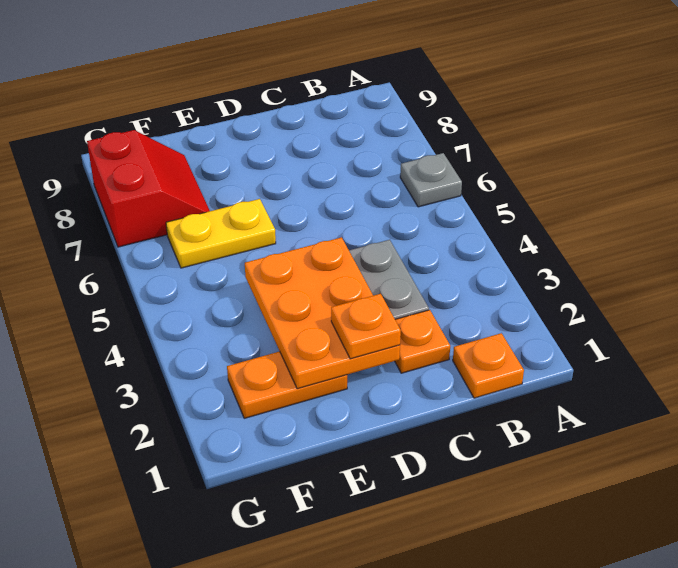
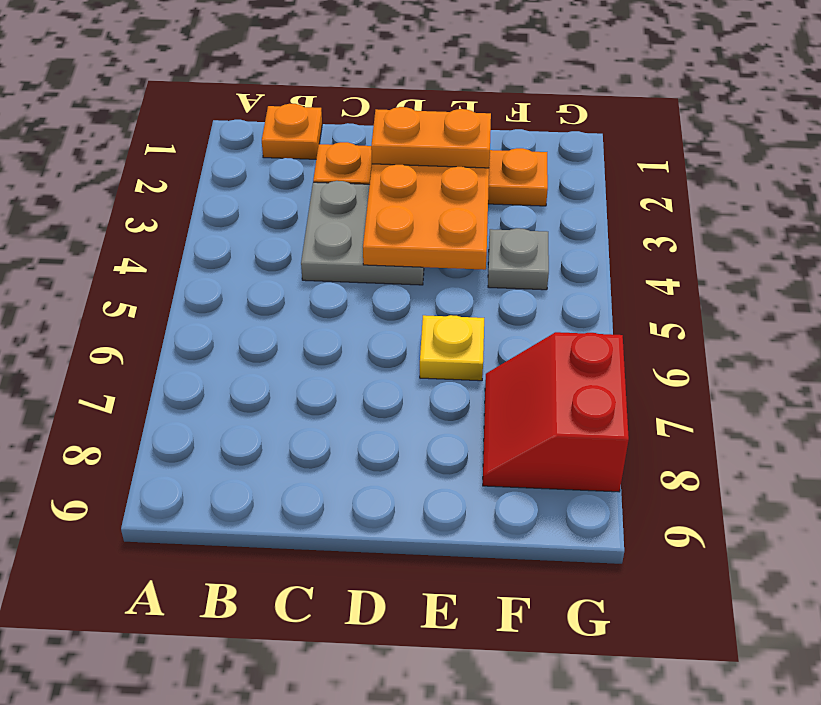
grey 1x1 plate [400,153,462,207] -> grey 1x1 plate moved to [488,228,549,290]
orange 1x1 plate [331,294,401,359] -> orange 1x2 plate [371,107,491,168]
yellow 1x2 plate [166,199,276,268] -> yellow 1x1 plate [420,315,484,381]

